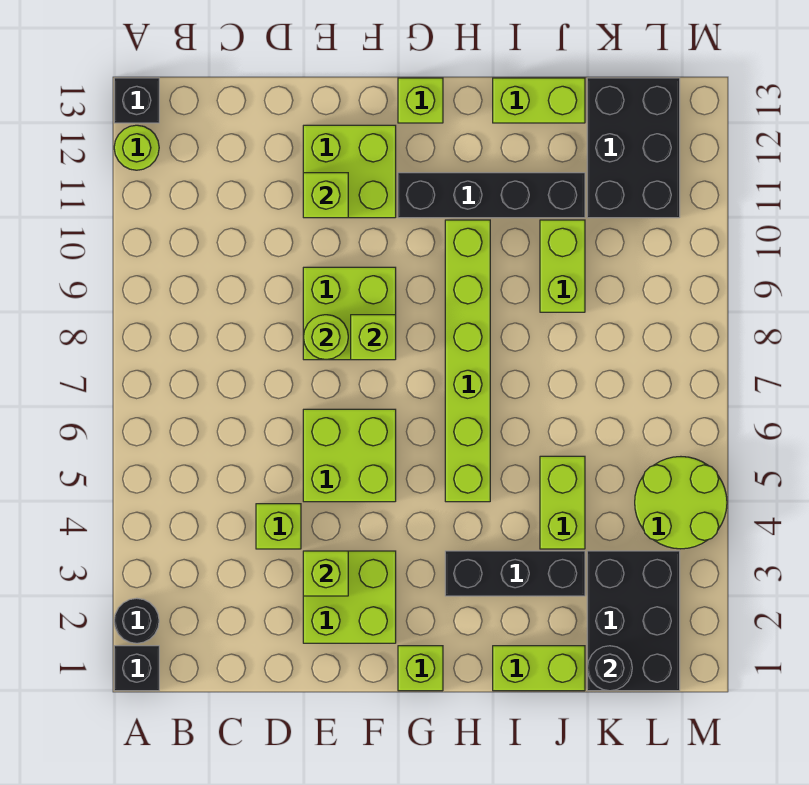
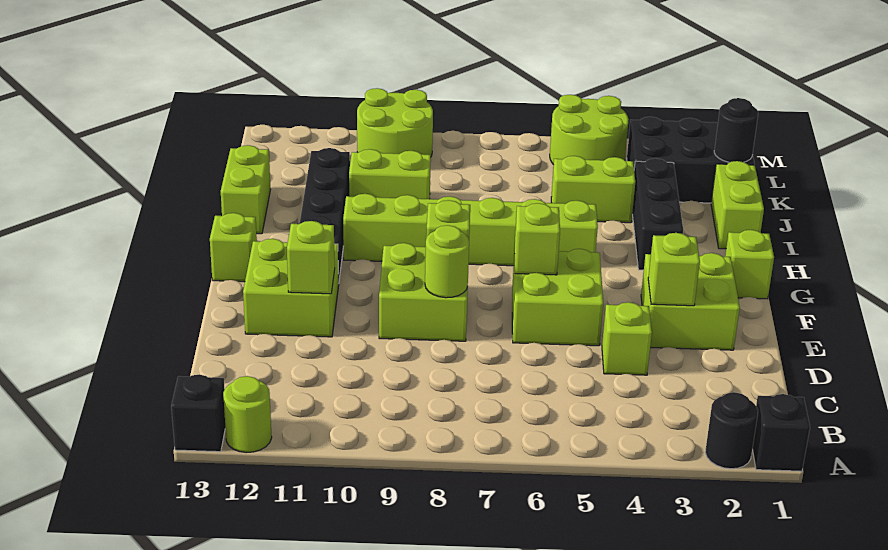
none -> lime 1x1 brick [514,203,560,275]
black 2x3 brick [587,78,680,218] -> none
none -> lime 2x2 round brick [357,88,433,156]

